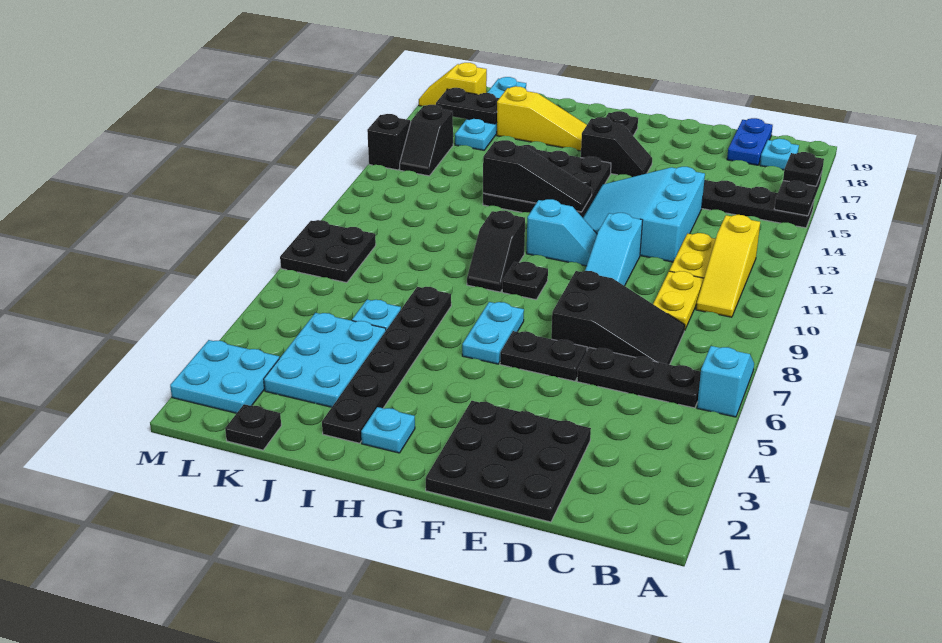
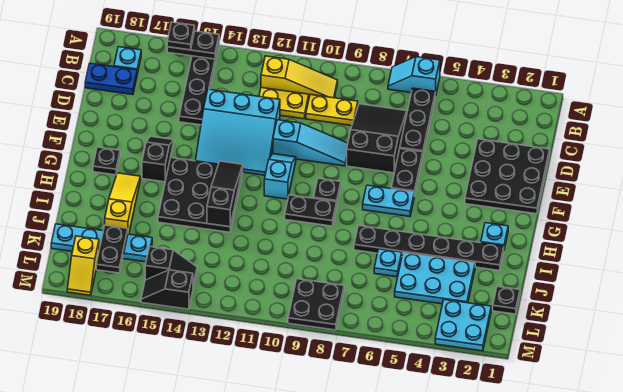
black 1x2 slope [467,211,525,292] -> black 1x2 plate [285,195,337,226]

